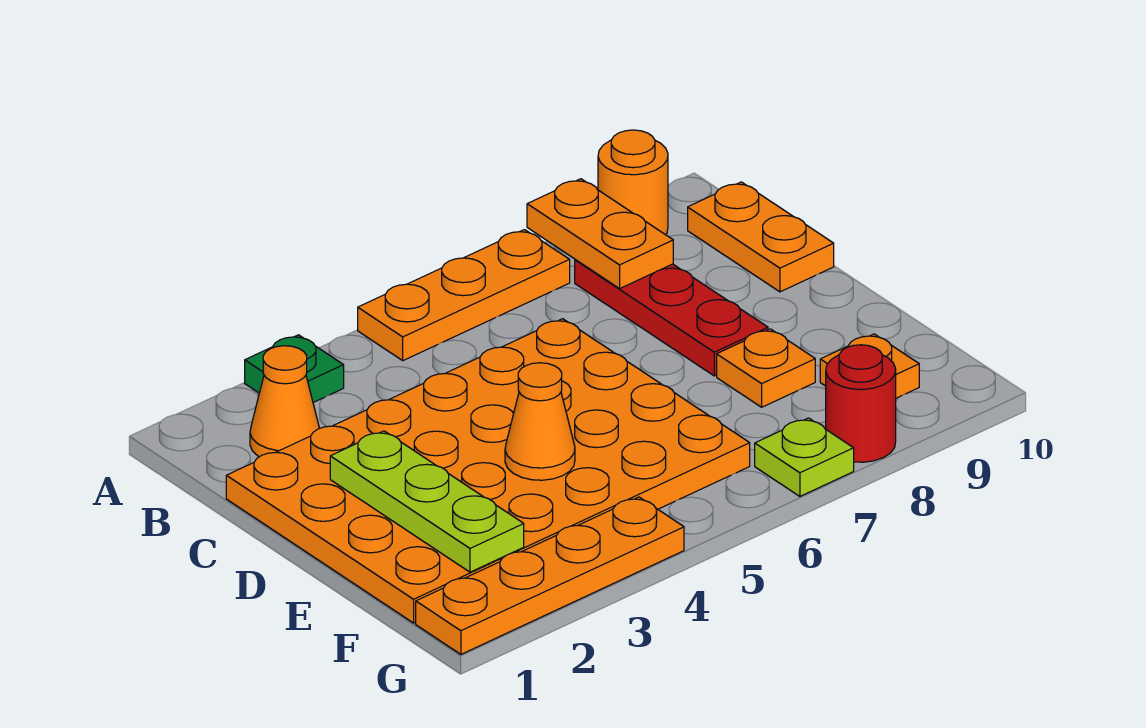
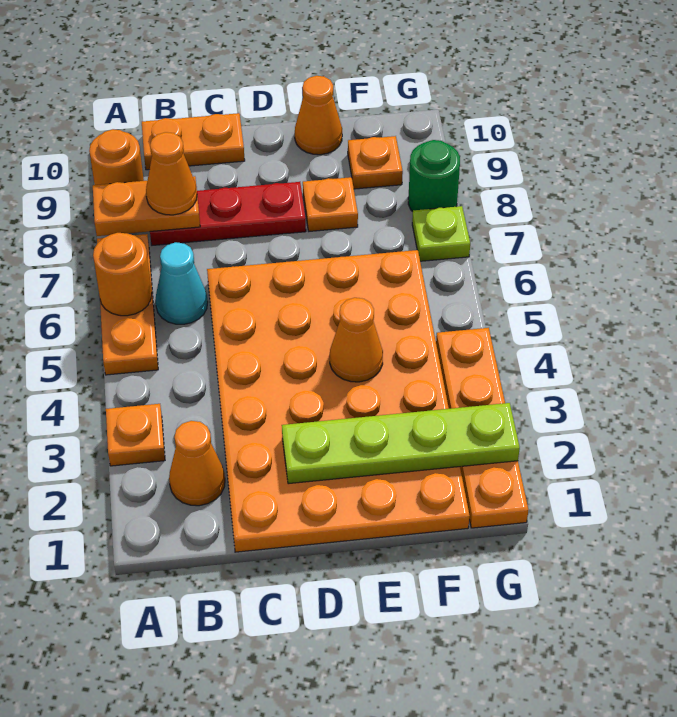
green 1x1 plate [245,335,344,402] -> orange 1x1 plate [106,404,165,466]
none -> orange 1x1 round brick [93,233,152,316]
none -> cyan 1x1 cone [155,242,208,324]
none -> orange 1x1 cone [146,132,197,215]
lime 1x3 plate [330,431,524,572] -> lime 1x4 plate [282,403,520,484]
none -> orange 1x1 cone [295,76,342,155]
red 1x1 round brick [826,345,896,462] -> green 1x1 round brick [408,140,460,212]

